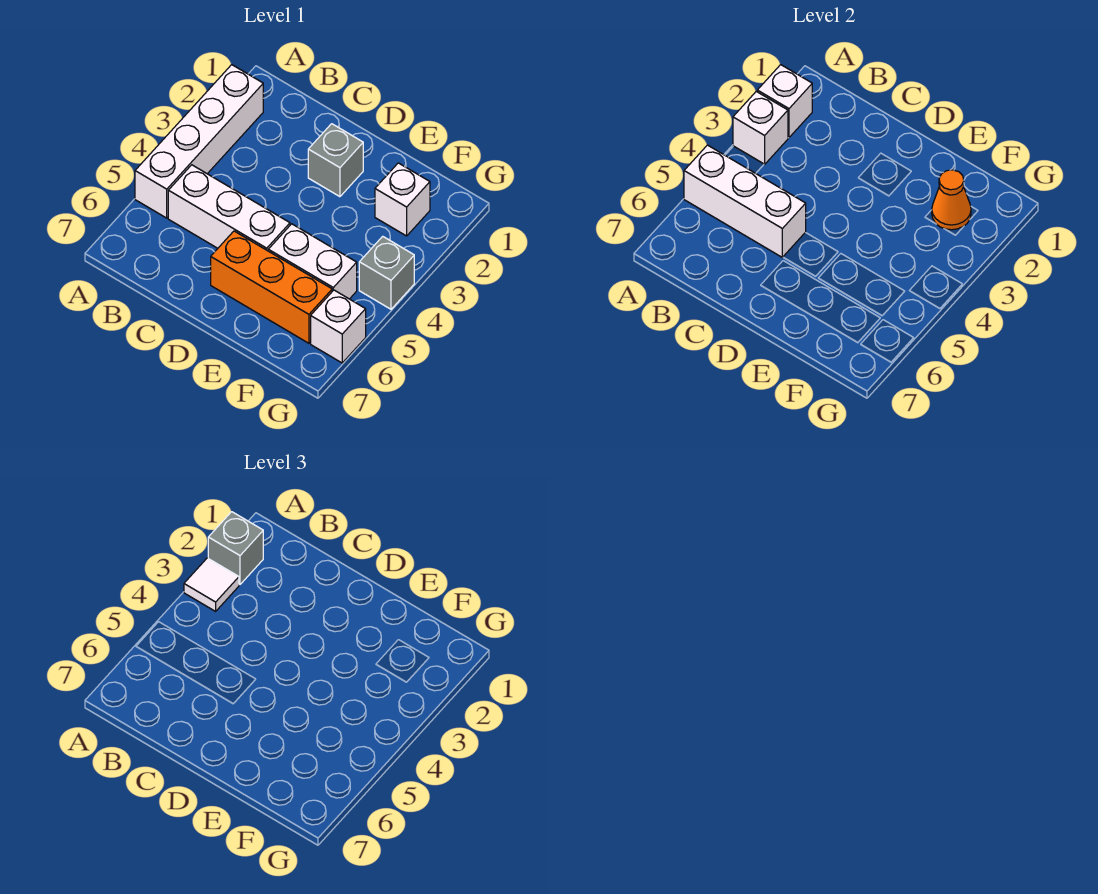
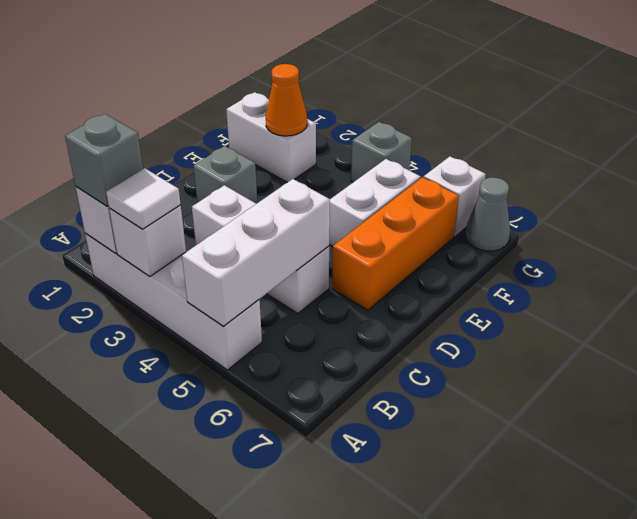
white 1x3 brick [168,165,290,251] -> white 1x3 brick turned to [192,185,329,313]
white 1x1 brick [375,163,430,236] -> white 1x2 brick [226,92,316,182]
none -> grey 1x1 cone [465,177,510,251]

